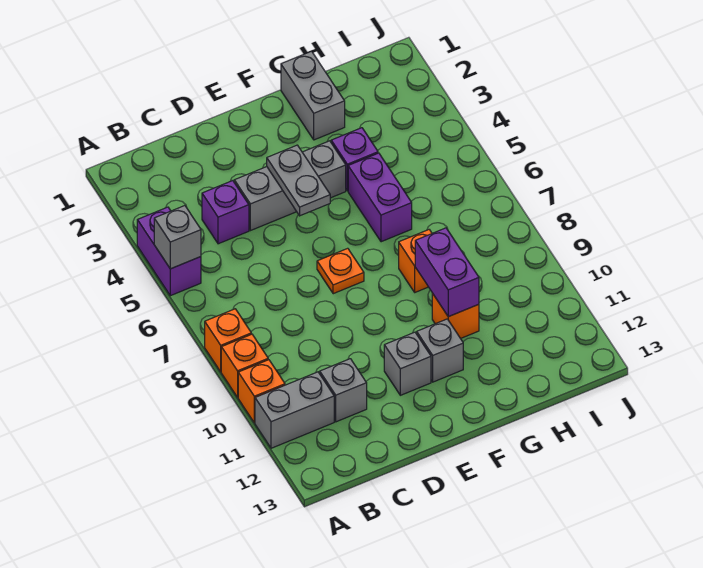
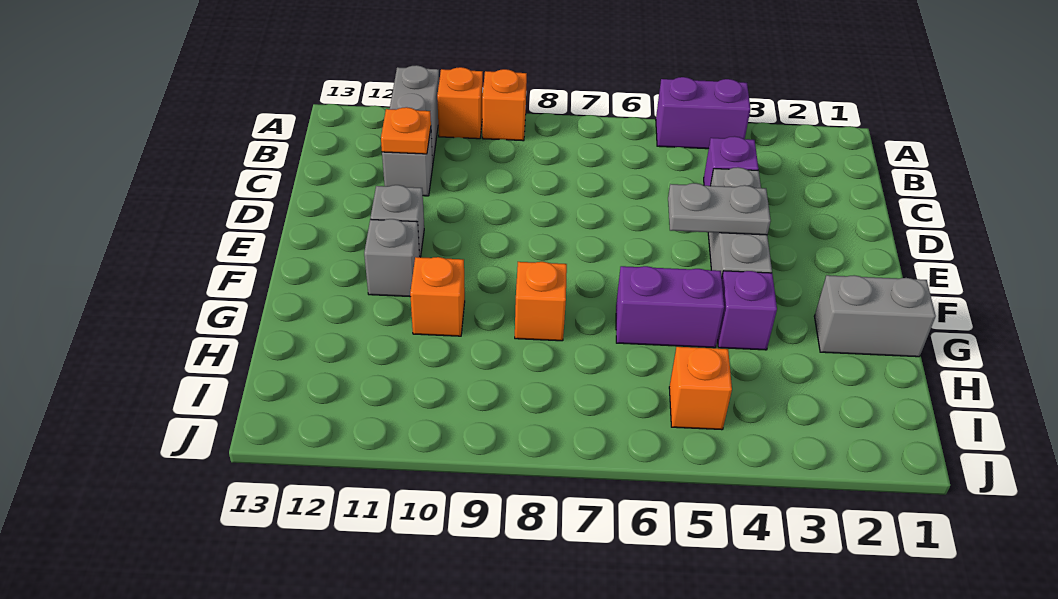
grey 1x1 brick [154,206,201,269] -> none
orange 1x1 brick [205,309,251,372] -> orange 1x1 brick moved to [669,347,732,430]
orange 1x1 plate [317,248,364,294] -> orange 1x1 plate moved to [381,107,431,154]
purple 1x2 brick [415,228,479,317] -> none

